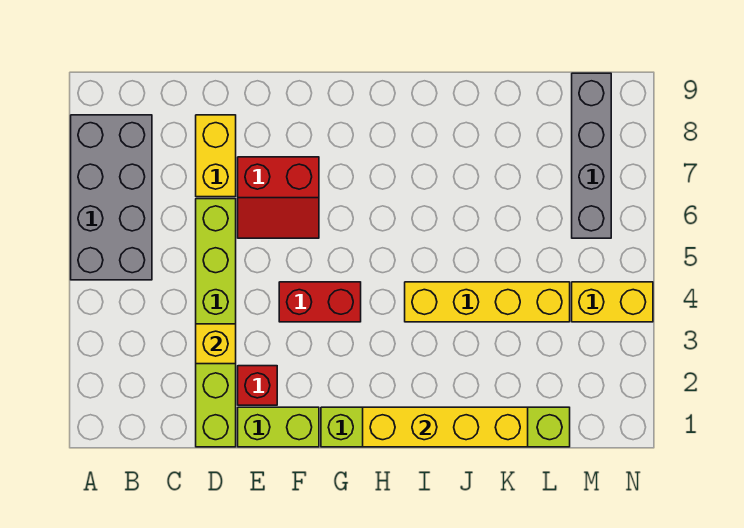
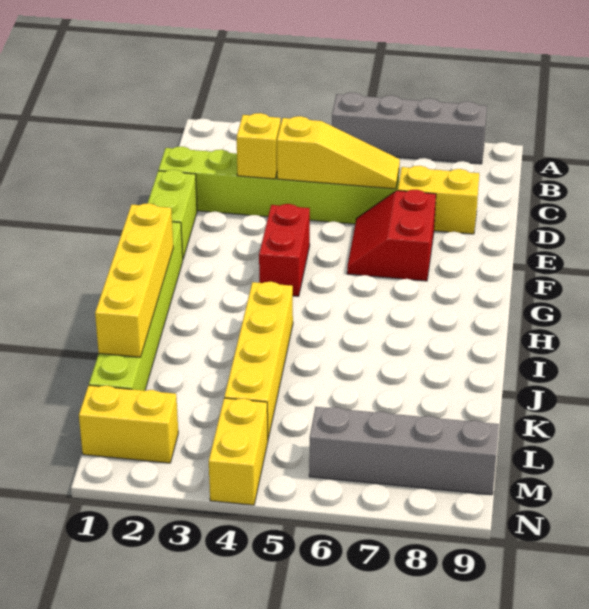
grey 2x4 brick [71,115,152,280] -> grey 1x4 brick [332,93,487,164]
none -> yellow 1x3 slope [277,116,400,189]
red 1x1 brick [238,366,277,405] -> none
none -> yellow 1x2 brick [79,385,178,463]

